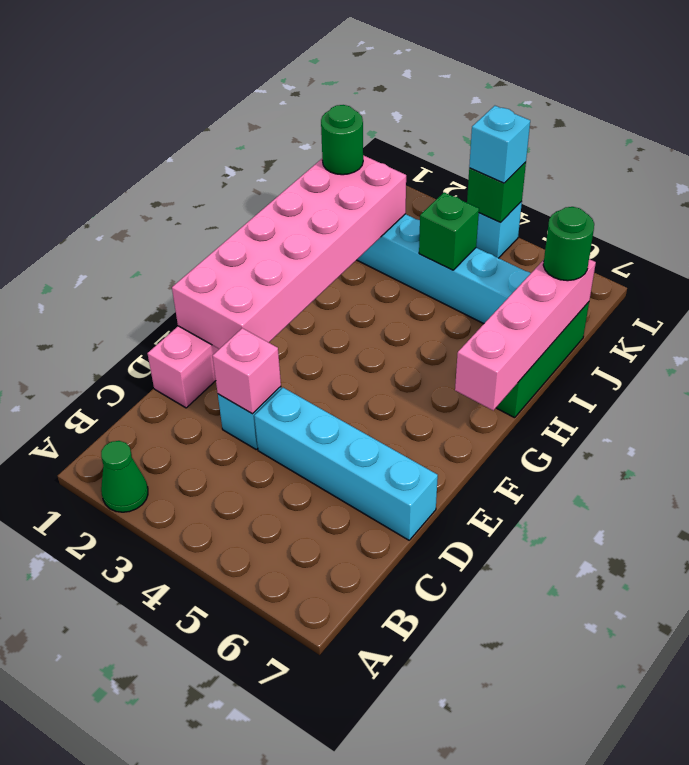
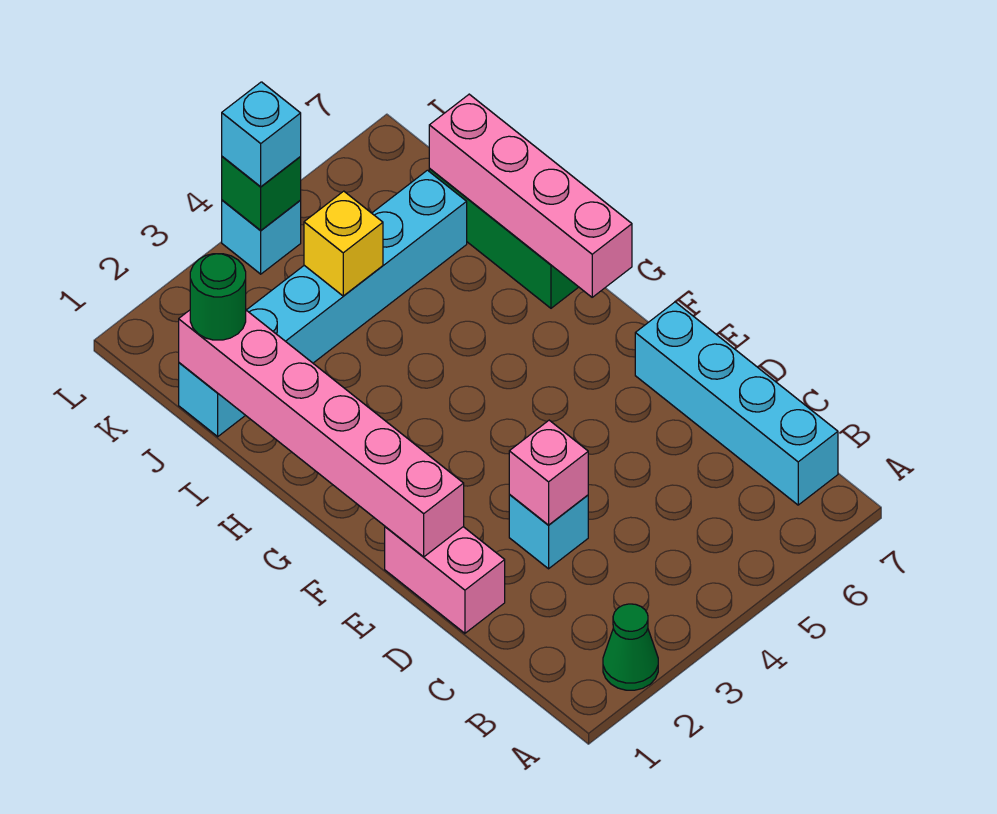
cyan 1x4 brick [254,388,438,540] -> cyan 1x4 brick turned to [635,302,838,505]
pink 2x6 brick [172,155,406,349] -> pink 1x6 brick [179,310,464,557]
green 1x1 brick [419,192,479,270] -> yellow 1x1 brick [304,191,383,296]
green 1x1 round brick [543,207,594,281] -> none

